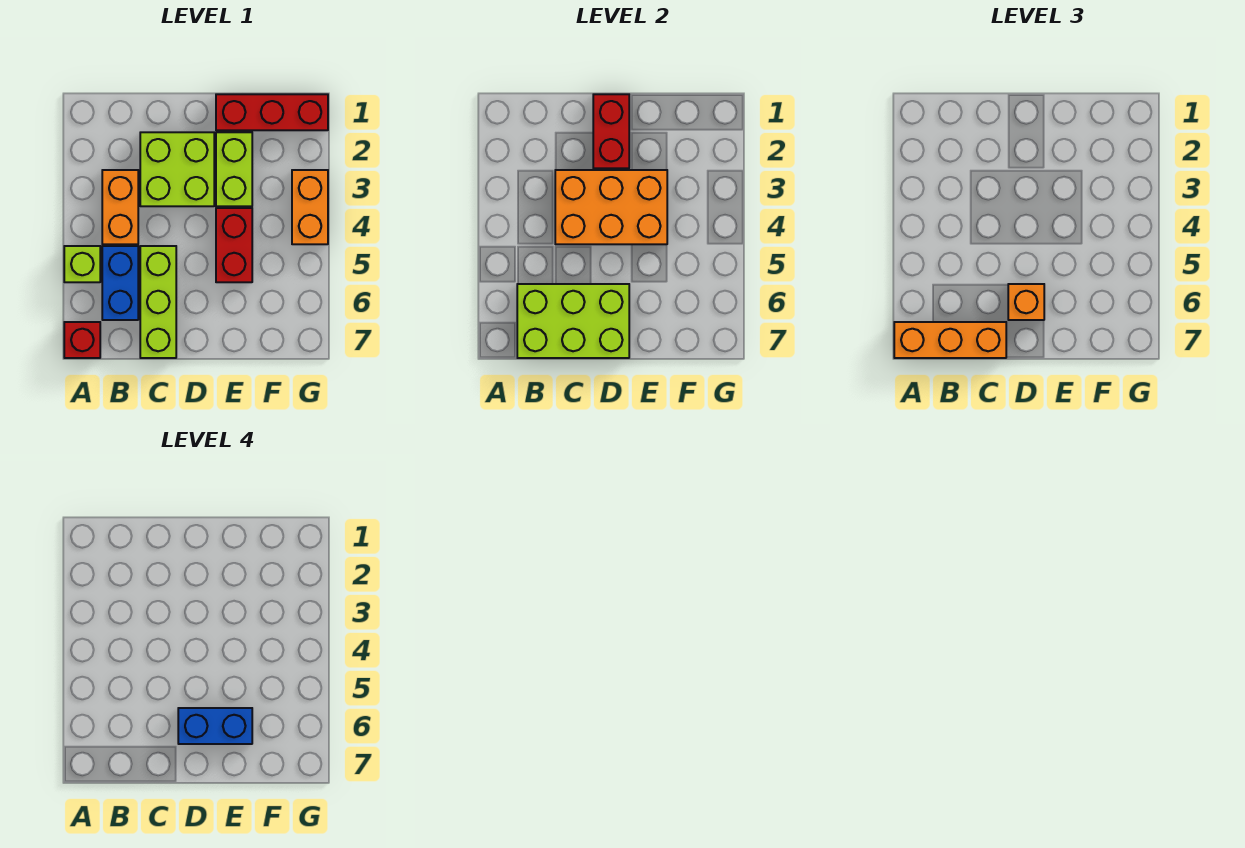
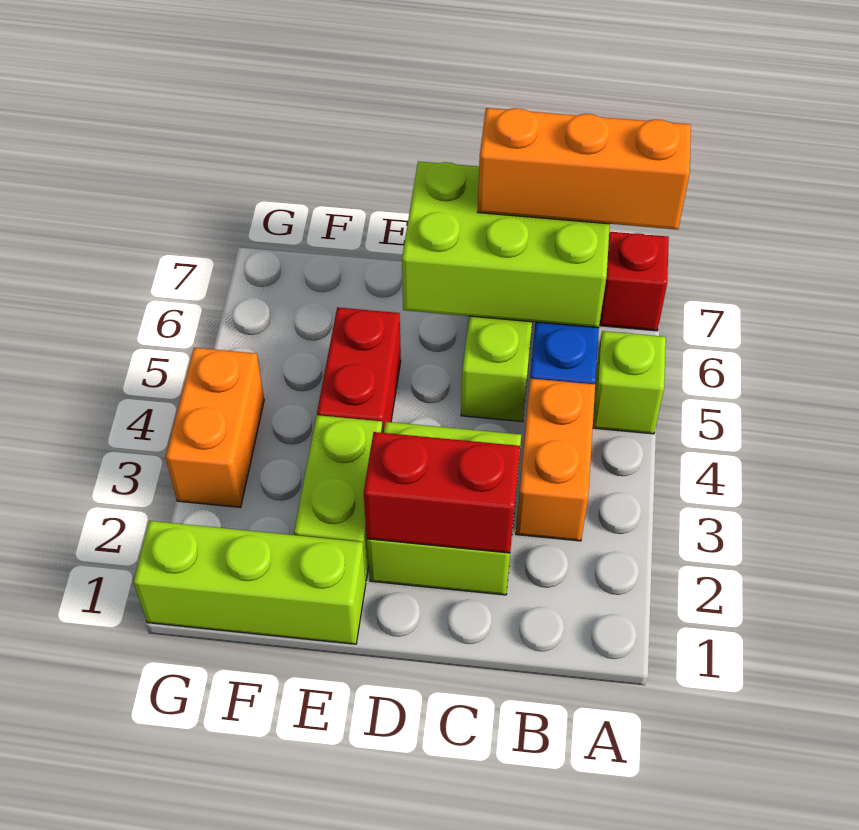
orange 2x3 brick [555,170,667,244] -> none
red 1x2 brick [593,94,629,168] -> red 1x2 brick turned to [364,432,520,553]
orange 1x1 brick [1008,284,1044,320] -> none
blue 1x2 brick [178,708,252,744] -> none
red 1x3 brick [216,94,328,130] -> lime 1x3 brick [133,521,366,644]

